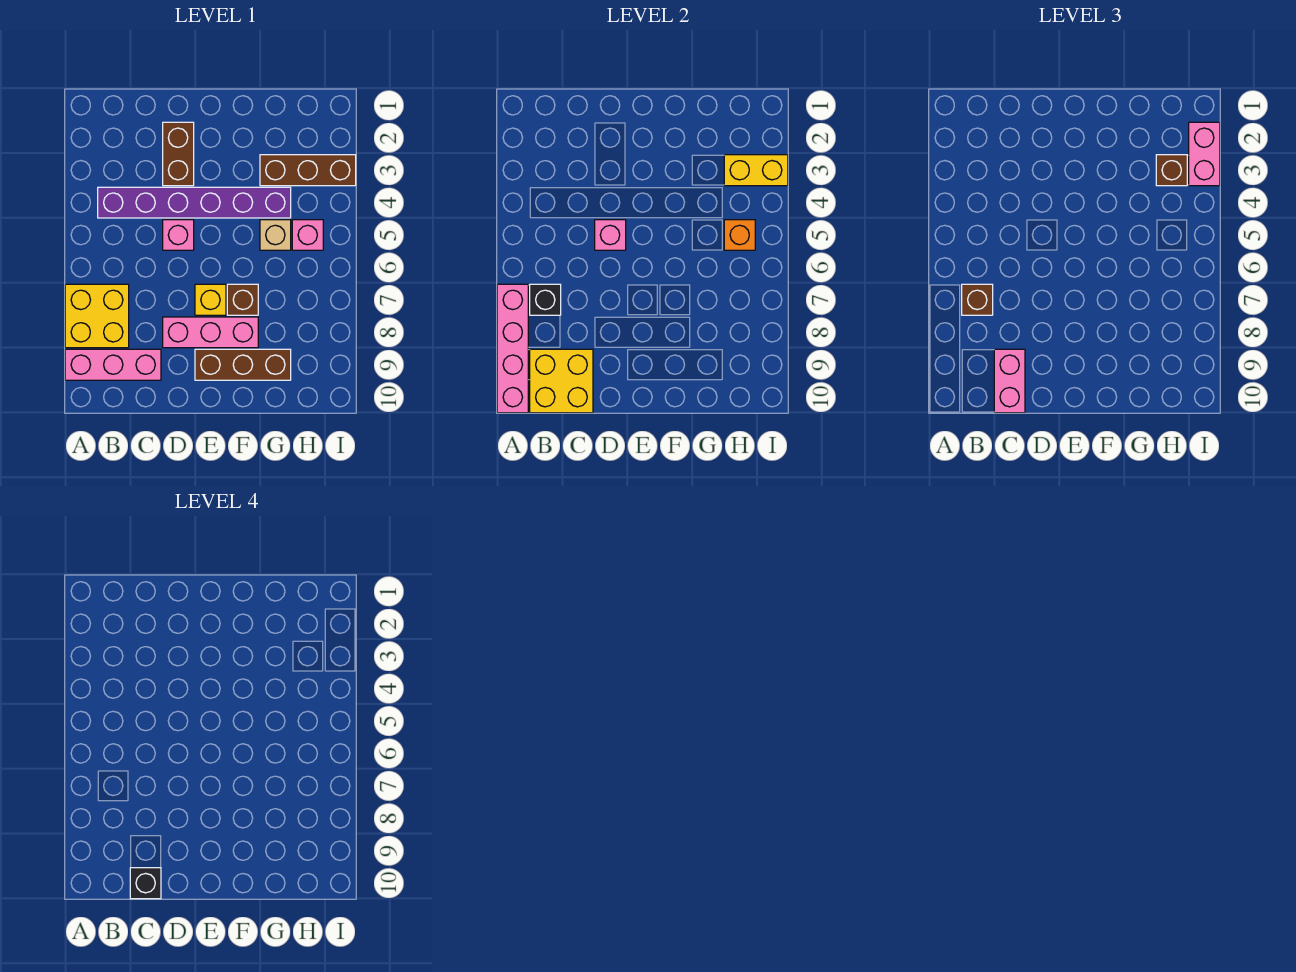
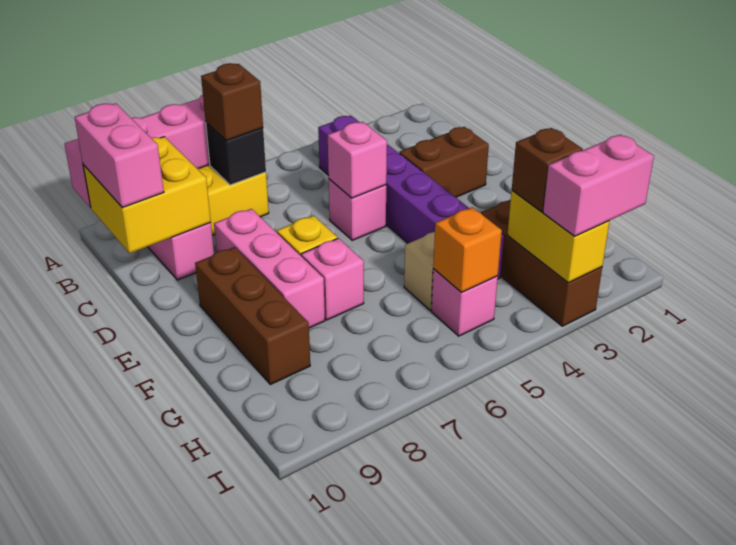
pink 1x2 brick [994,349,1025,413] -> pink 1x2 brick turned to [75,103,164,208]
black 1x1 brick [130,868,161,899] -> none
brown 1x1 brick [227,284,258,315] -> pink 1x1 brick [301,238,364,320]

